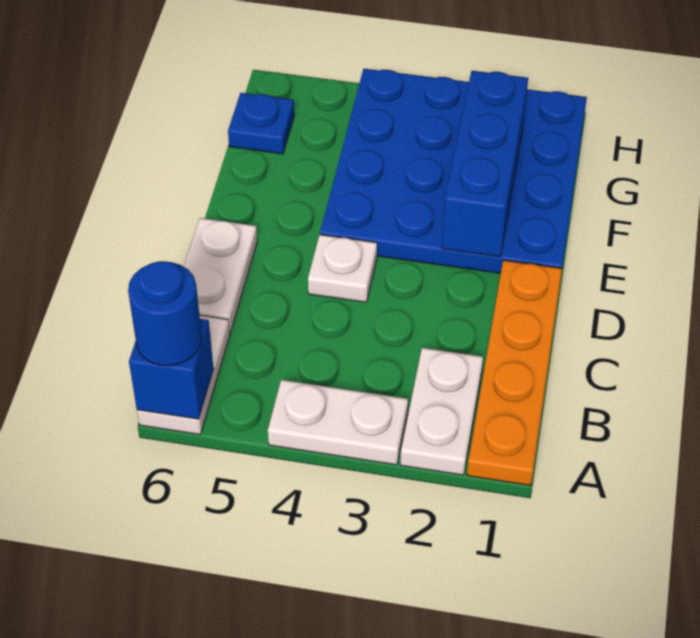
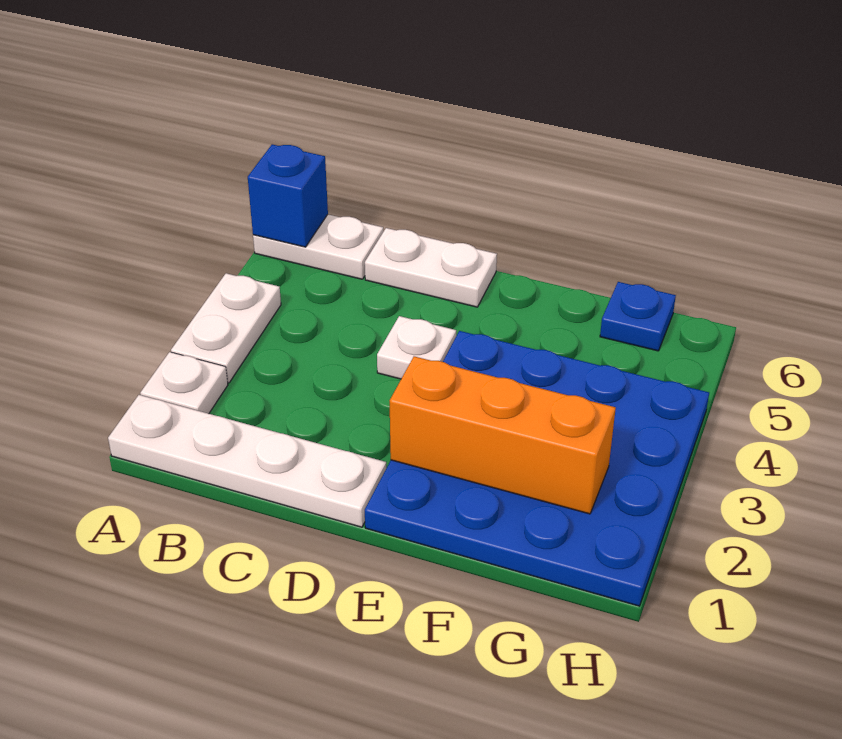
orange 1x4 plate [467,260,562,486] -> white 1x4 plate [108,395,386,527]
white 1x2 plate [400,348,483,475] -> white 1x1 plate [140,352,228,414]
blue 1x1 round brick [128,261,202,366] -> none
blue 1x3 brick [442,71,528,257] -> orange 1x3 brick [390,356,616,514]

